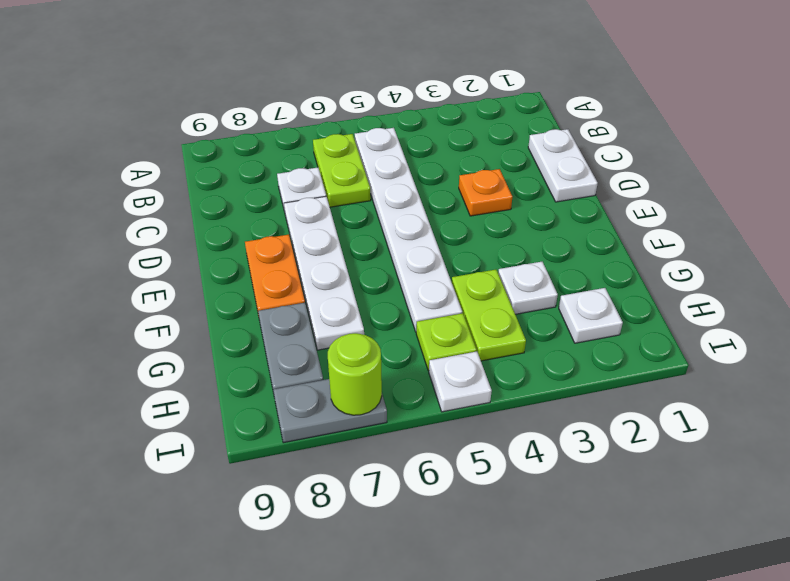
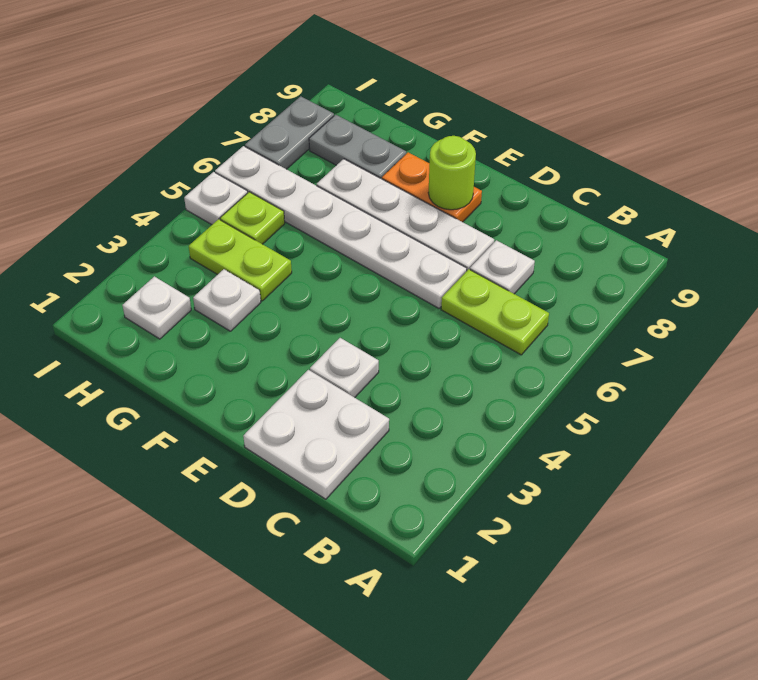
white 1x6 plate [355,128,462,332] -> white 1x6 plate moved to [215,146,467,308]
white 1x2 plate [528,129,598,202] -> white 2x2 plate [243,370,389,499]
orange 1x1 plate [459,169,512,216] -> white 1x1 plate [310,338,379,398]
lime 1x1 round brick [328,333,382,415] -> lime 1x1 round brick moved to [428,136,476,210]

